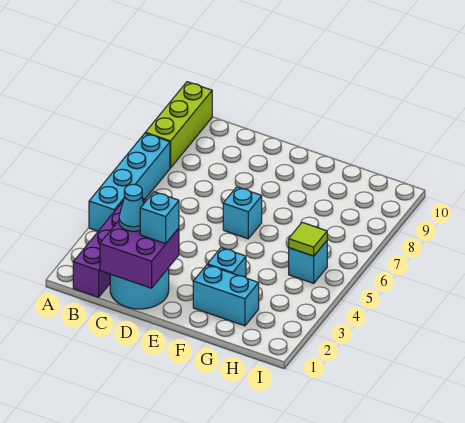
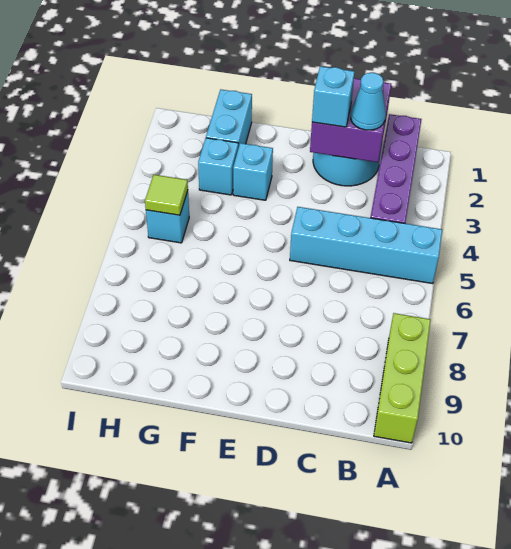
cyan 1x4 brick [89,133,170,231] -> cyan 1x4 brick turned to [290,207,442,284]
cyan 1x1 brick [223,187,262,239] -> cyan 1x1 brick moved to [198,138,238,195]
cyan 1x2 brick [193,265,259,326] -> cyan 1x2 brick turned to [206,90,252,148]

